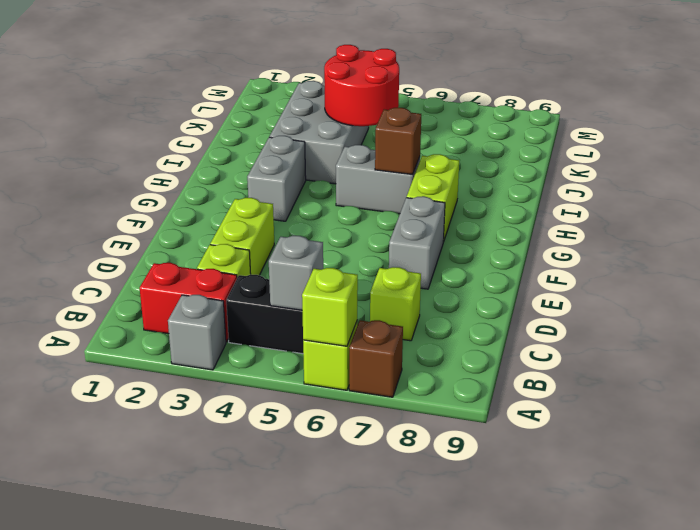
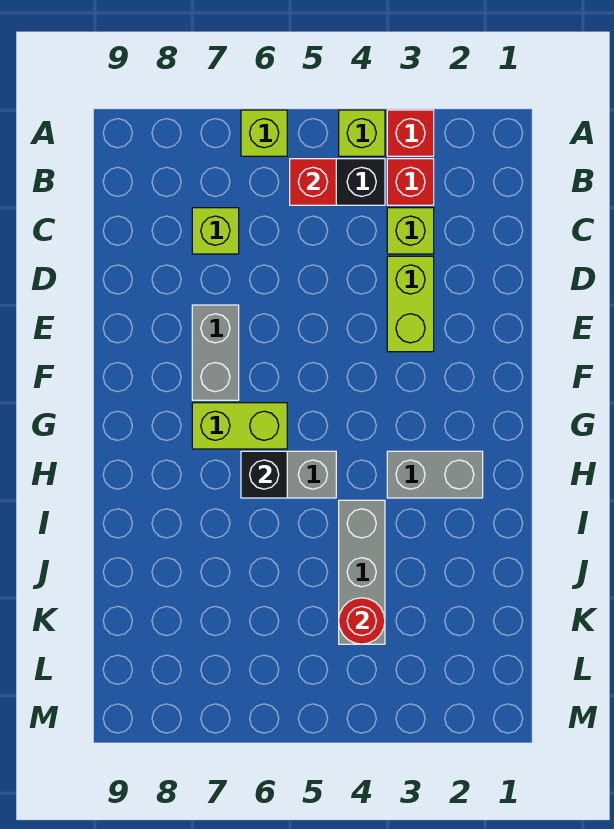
grey 1x1 brick [168,295,226,370] -> red 1x1 brick [387,110,434,156]
lime 1x1 brick [302,268,358,346] -> lime 1x1 brick moved to [339,110,385,156]
brown 1x1 brick [349,320,403,397] -> none
red 1x2 brick [140,263,237,342] -> red 1x1 brick [387,159,434,205]
grey 1x1 brick [269,236,323,310] -> red 1x1 brick [290,159,336,205]
grey 1x2 brick [247,136,306,221] -> grey 1x2 brick turned to [387,451,483,498]
lime 1x2 brick [407,154,459,242] -> lime 1x2 brick turned to [192,403,287,449]
brown 1x1 brick [375,108,421,174] -> black 1x1 brick [241,451,287,498]
grey 2x3 brick [269,81,369,184] -> grey 1x3 brick [339,500,385,644]
red 2x2 round brick [324,45,399,126] -> red 1x1 round brick [339,598,385,644]

